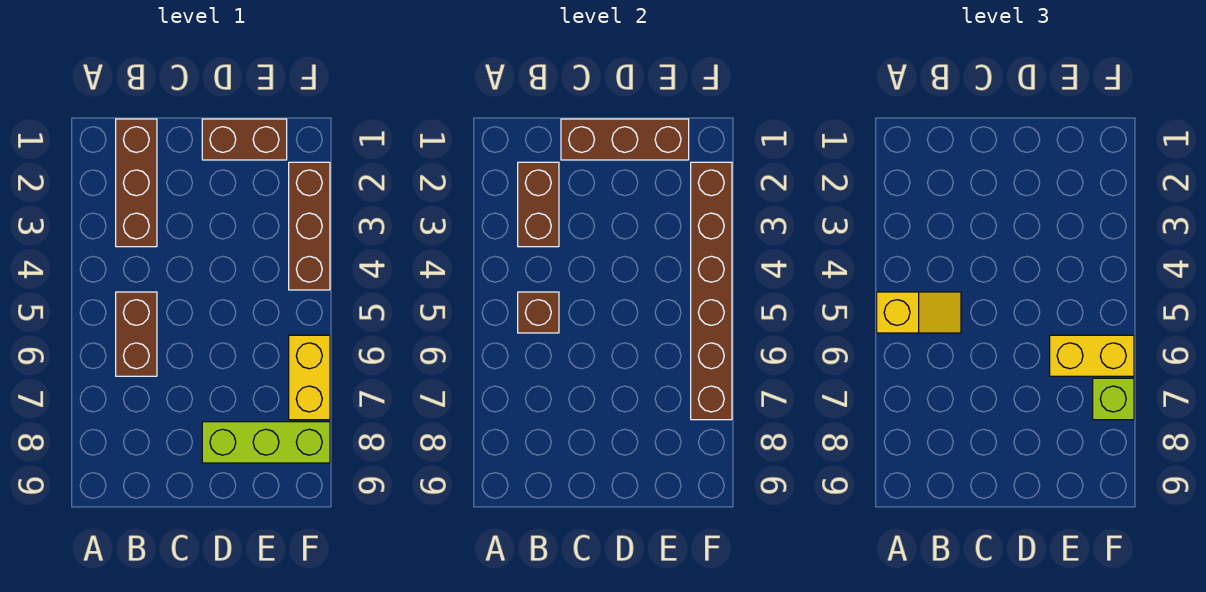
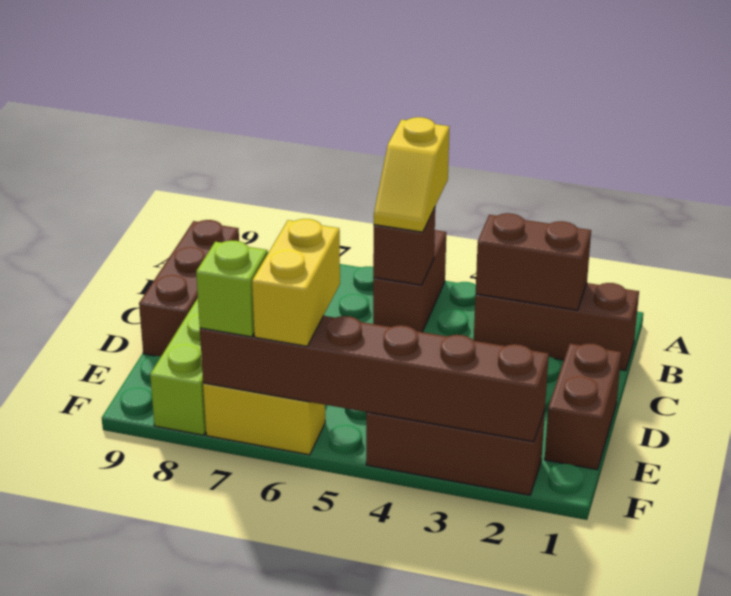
brown 1x2 brick [116,292,157,376] -> brown 1x2 brick turned to [373,230,446,332]
brown 1x3 brick [561,119,689,160] -> brown 1x3 brick moved to [139,220,239,356]

